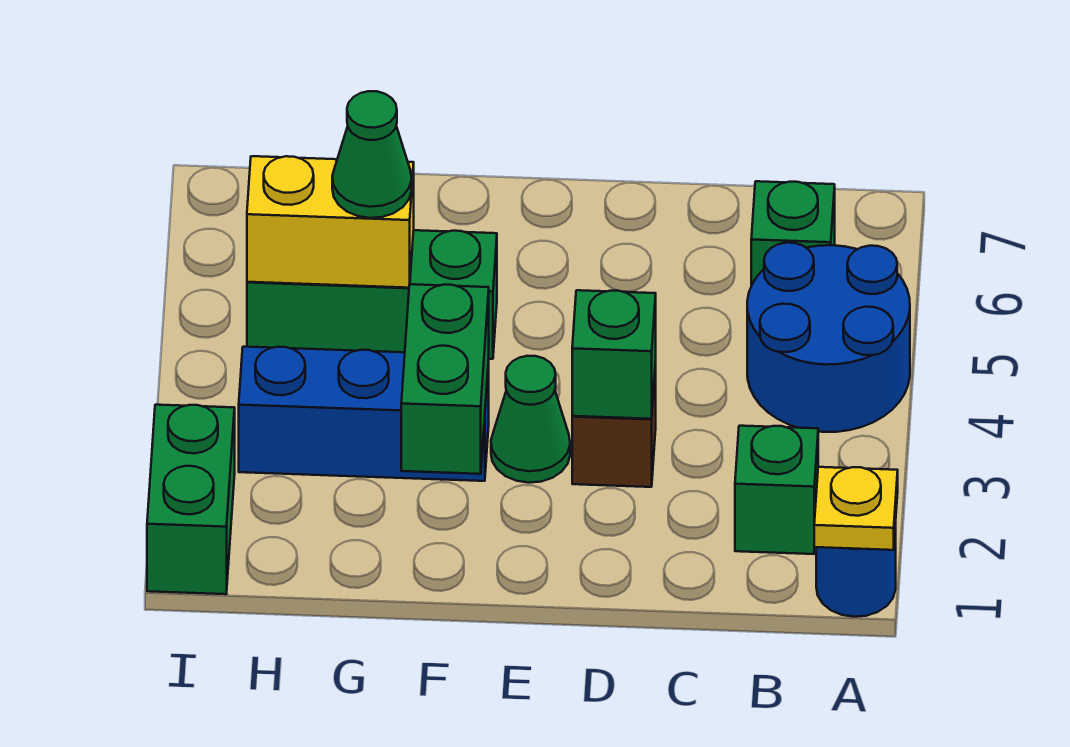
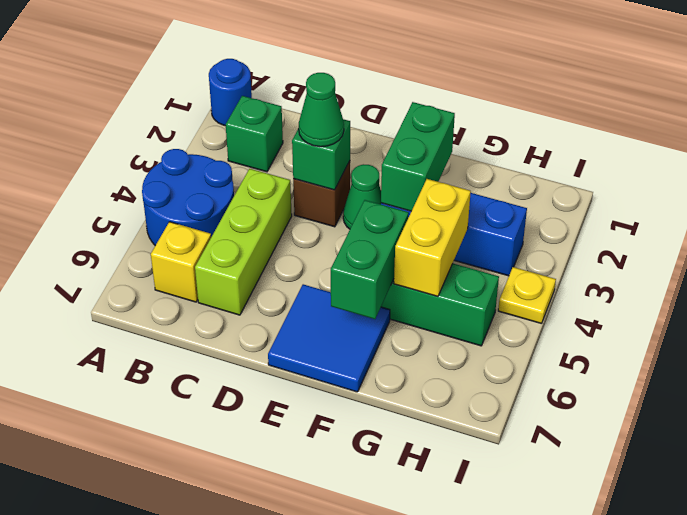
yellow 1x1 plate [814,467,898,550] -> yellow 1x1 plate moved to [498,267,556,324]
green 1x1 brick [751,181,835,286] -> yellow 1x1 brick [151,222,211,302]
none -> lime 1x3 brick [195,169,292,315]
none -> blue 2x2 tile [268,284,390,392]
yellow 1x2 brick [247,156,414,288] -> yellow 1x2 brick turned to [394,179,471,297]
green 1x1 cone [332,91,412,218] -> green 1x1 cone moved to [299,73,344,147]
green 1x2 brick [147,405,235,594] -> green 1x2 brick moved to [331,200,409,319]

